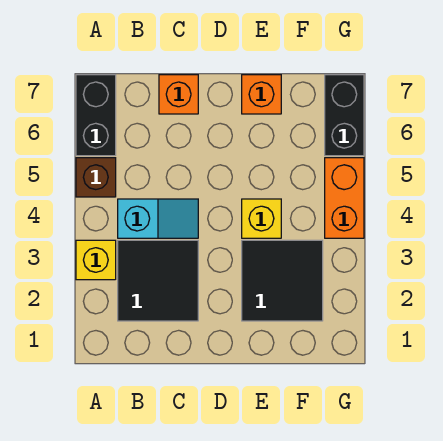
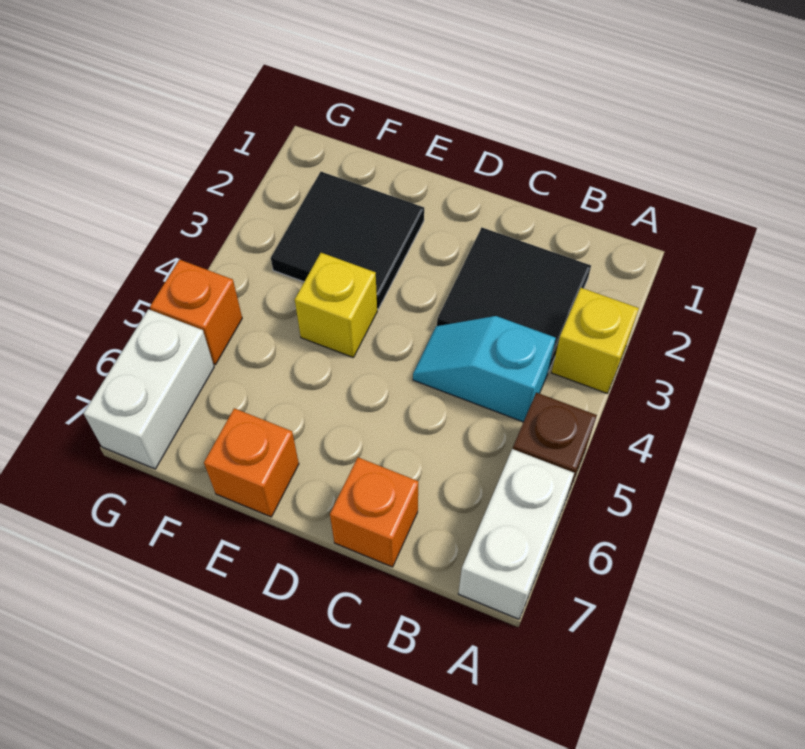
black 1x2 brick [76,75,116,156] -> white 1x2 brick [458,449,574,619]
orange 1x2 brick [325,158,364,238] -> orange 1x1 brick [150,260,242,365]
black 1x2 brick [325,75,364,156] -> white 1x2 brick [84,309,214,469]

